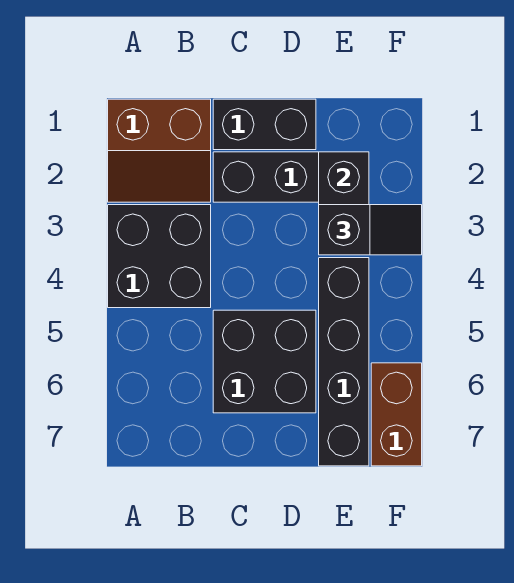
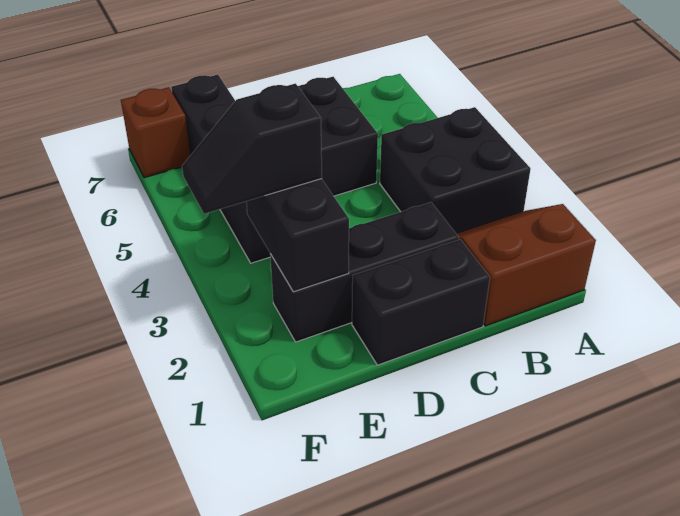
brown 1x2 brick [371,363,422,466] -> brown 1x1 brick [121,87,190,178]

